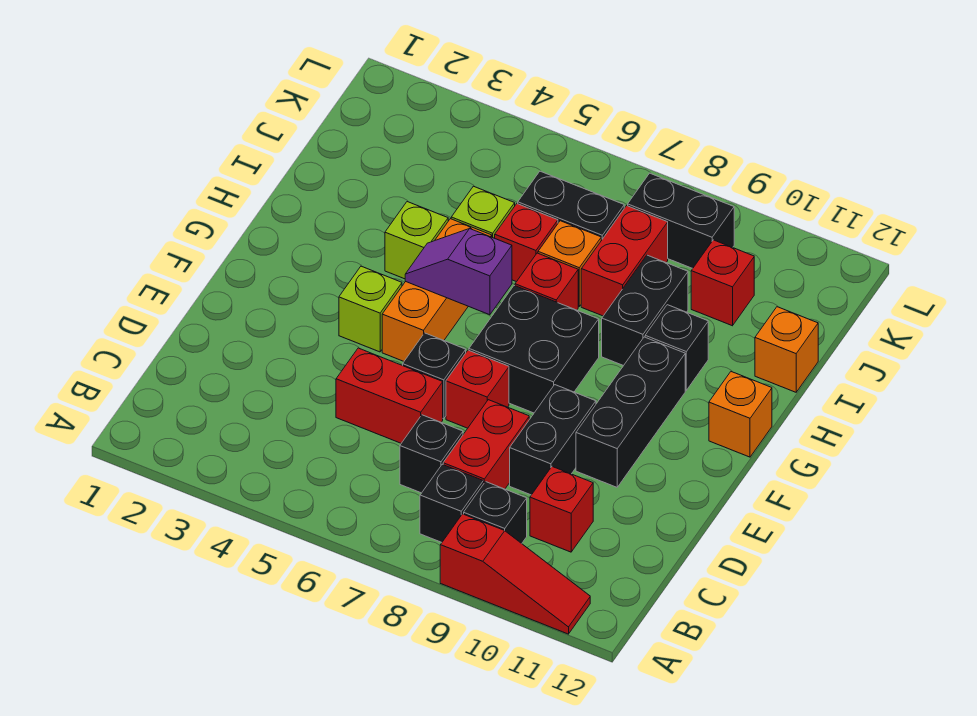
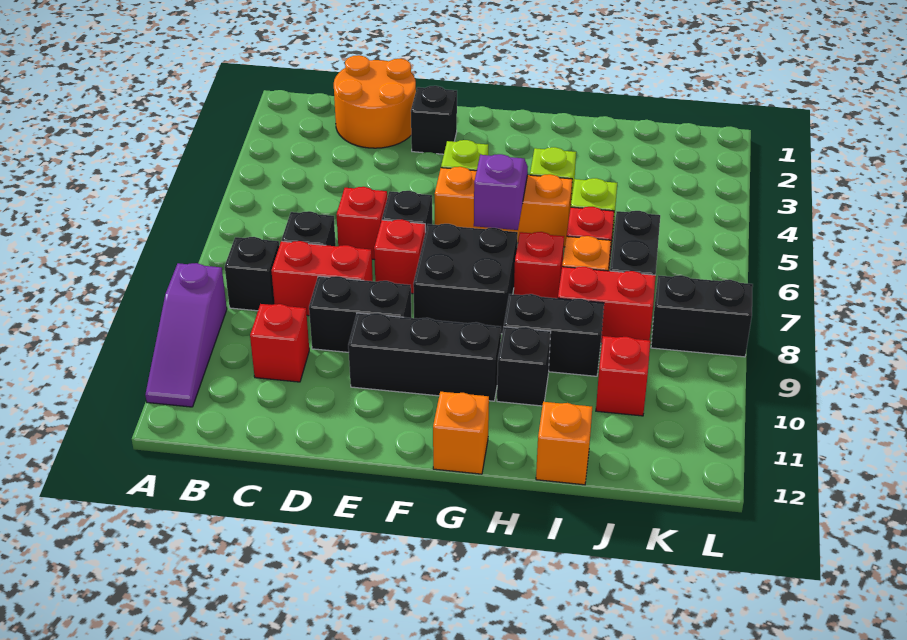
red 1x3 slope [440,514,590,634] -> purple 1x3 slope [145,263,227,407]
black 1x1 brick [464,482,527,543] -> black 1x1 brick moved to [411,86,457,154]
none -> orange 2x2 round brick [334,55,416,148]
red 1x2 brick [336,348,443,443] -> red 1x1 brick [337,187,387,260]
black 1x2 brick [628,173,734,268] -> black 1x2 brick turned to [651,275,753,357]

